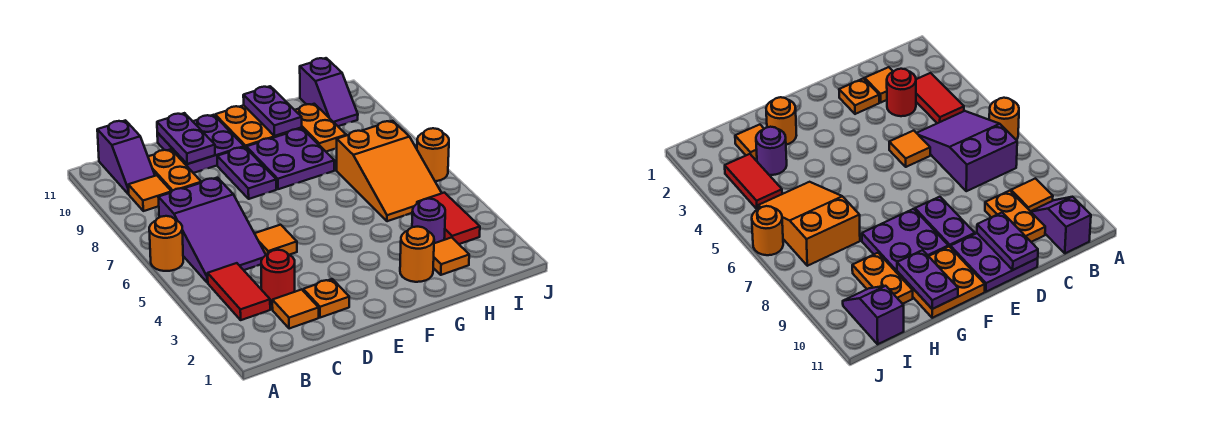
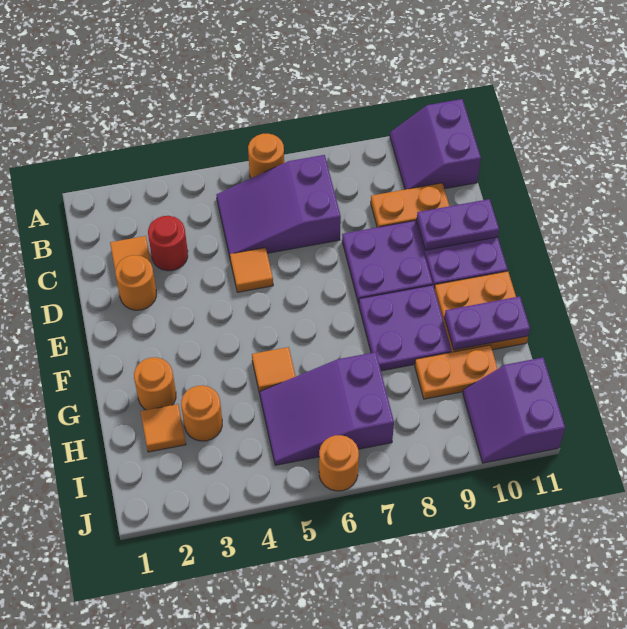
red 1x2 tile [208,263,270,320] -> none
orange 1x1 tile [128,175,171,211] -> orange 1x1 tile moved to [252,347,296,394]
purple 1x2 slope [97,120,155,194] -> purple 2x2 slope [390,99,481,189]
orange 1x1 plate [303,279,349,318] -> orange 1x1 round brick [115,255,156,310]
purple 1x2 plate [217,147,276,199] -> purple 2x2 plate [342,221,433,304]
purple 1x1 round brick [412,199,445,243] -> orange 1x1 round brick [181,385,222,441]
orange 2x3 slope [337,121,441,221] -> purple 2x3 slope [260,352,394,465]
red 1x2 tile [417,193,480,244] -> none
purple 1x2 slope [300,58,358,126] -> purple 2x2 slope [463,358,565,463]

